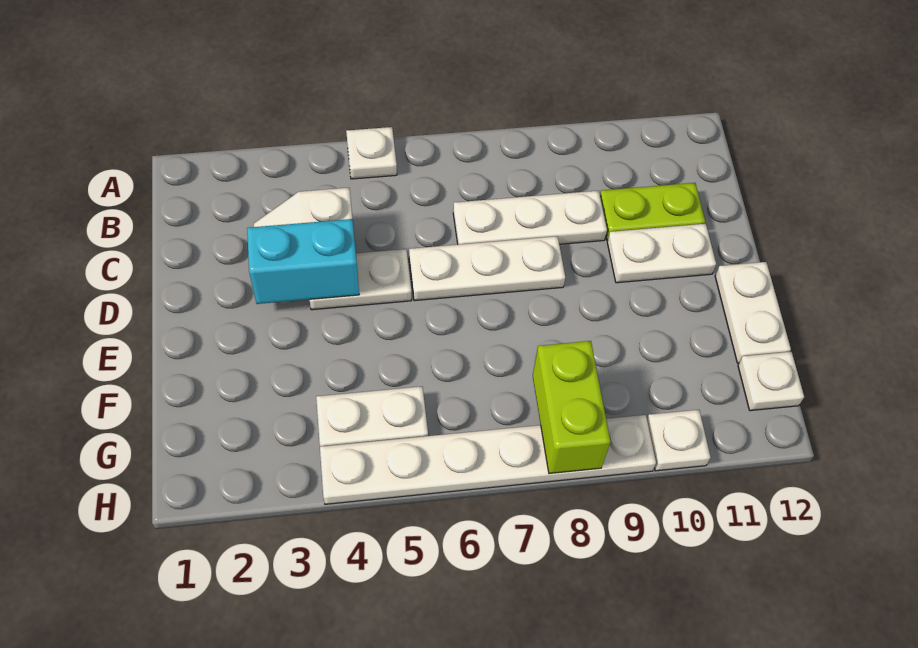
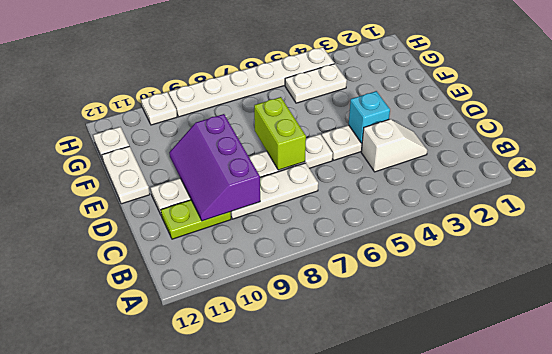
white 1x1 plate [346,127,397,179] -> none
none -> purple 2x3 slope [169,114,260,221]
cyan 1x2 brick [247,219,359,304] -> cyan 1x1 brick [349,91,390,143]
lime 1x2 brick [533,341,610,474] -> lime 1x2 brick moved to [254,97,306,170]

